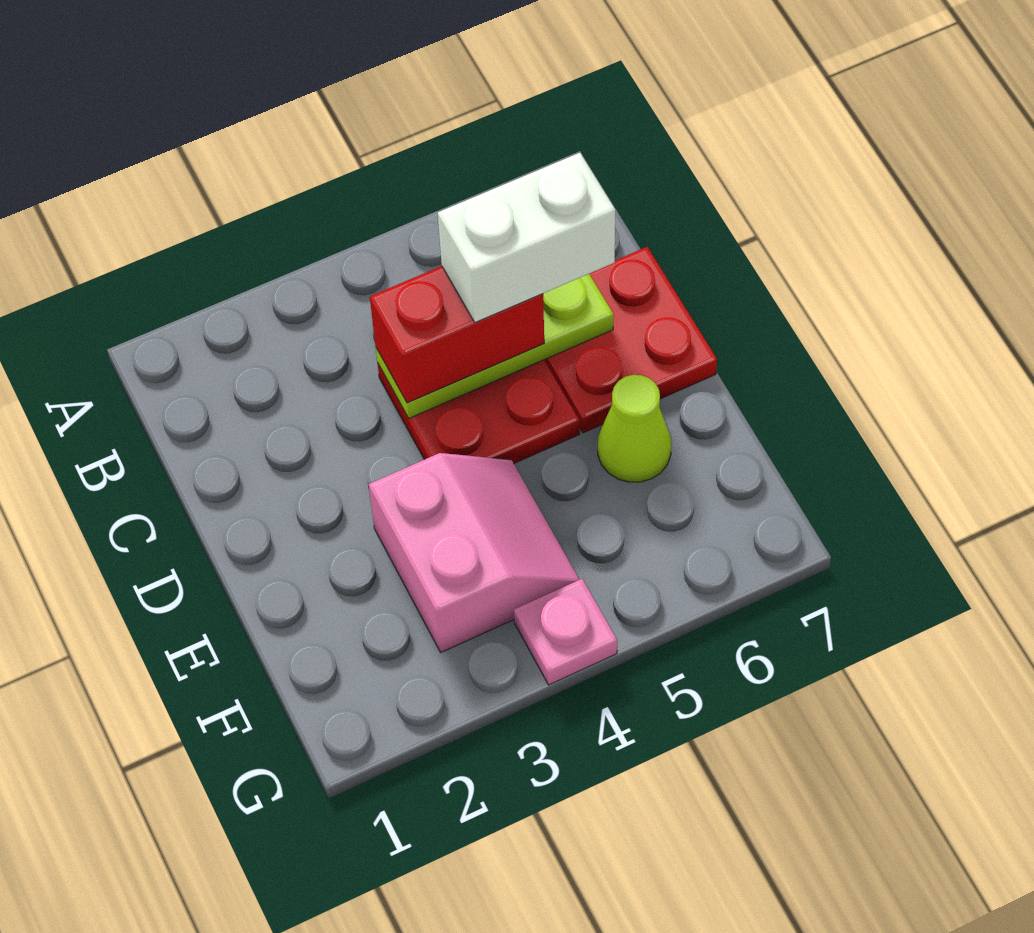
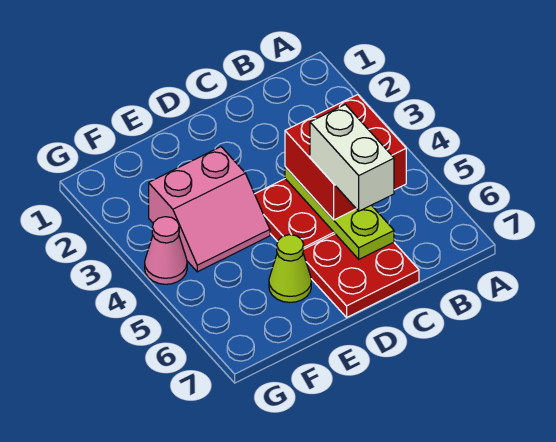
red 1x2 brick [370,266,544,403] -> red 2x2 brick [285,95,406,220]
pink 1x1 plate [514,579,617,685] -> pink 1x1 cone [145,217,187,284]

